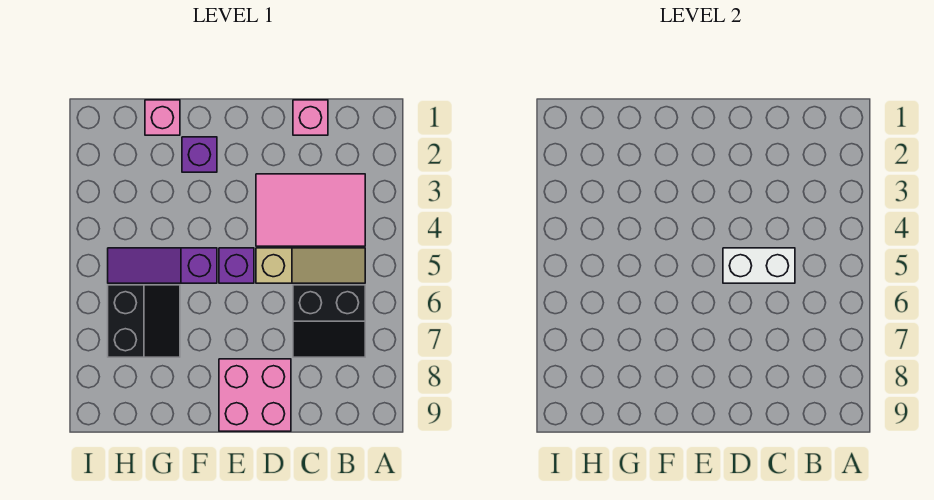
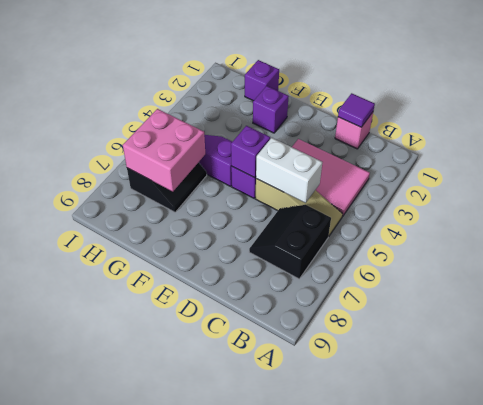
black 2x2 slope [293,285,365,357] -> black 2x2 slope turned to [249,205,331,279]
none -> purple 1x1 tile [338,93,375,127]
pink 2x2 brick [219,359,291,431] -> pink 2x2 brick moved to [123,109,205,192]
none -> purple 1x1 brick [231,126,270,178]
pink 1x1 brick [145,100,180,135] -> purple 1x1 brick [245,60,279,101]

